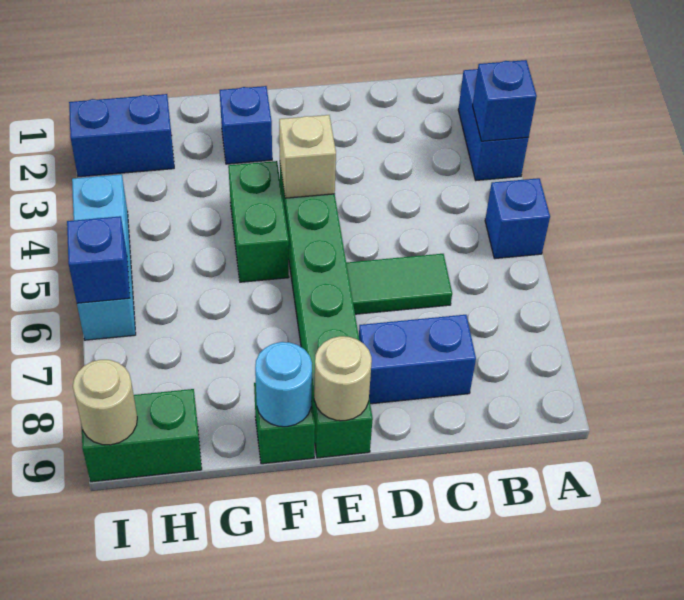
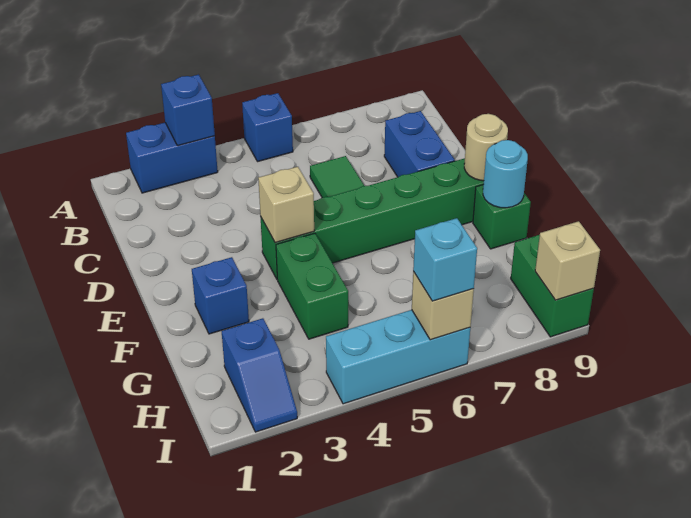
green 1x2 brick [228,161,289,282] -> green 1x2 brick turned to [276,233,348,339]
blue 1x2 brick [69,94,174,177] -> blue 1x2 slope [222,318,297,432]
blue 1x1 brick [67,216,130,303] -> tan 1x1 brick [412,272,474,340]
none -> cyan 1x1 brick [413,218,477,301]
tan 1x1 round brick [73,360,137,445] -> tan 1x1 brick [535,221,600,300]

